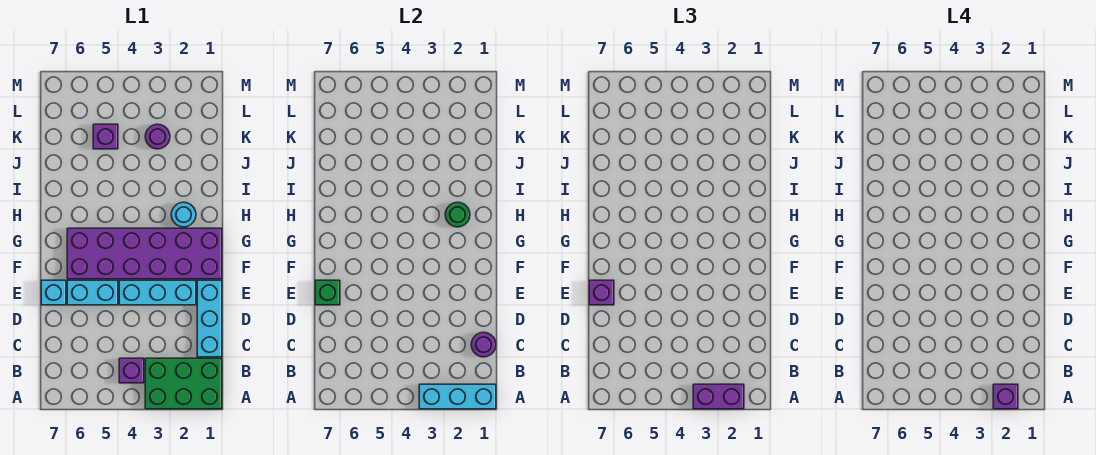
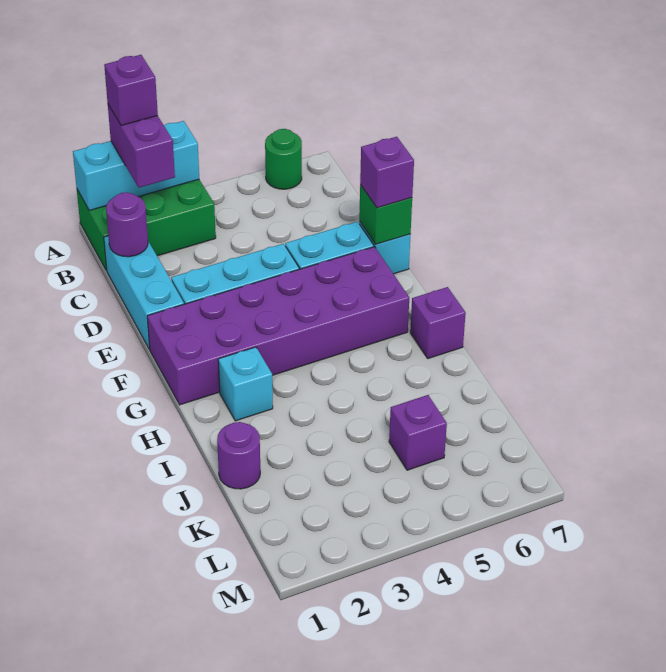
purple 1x2 brick [693,384,744,409] -> purple 1x2 brick turned to [108,105,175,188]
purple 1x1 brick [119,358,144,383] -> purple 1x1 brick moved to [410,287,466,358]
cyan 1x1 round brick [171,202,196,227] -> cyan 1x1 brick [218,347,273,421]
green 1x1 round brick [445,202,470,227] -> green 1x1 round brick moved to [265,129,302,189]
purple 1x1 round brick [145,124,170,149] -> purple 1x1 round brick moved to [217,422,260,489]

